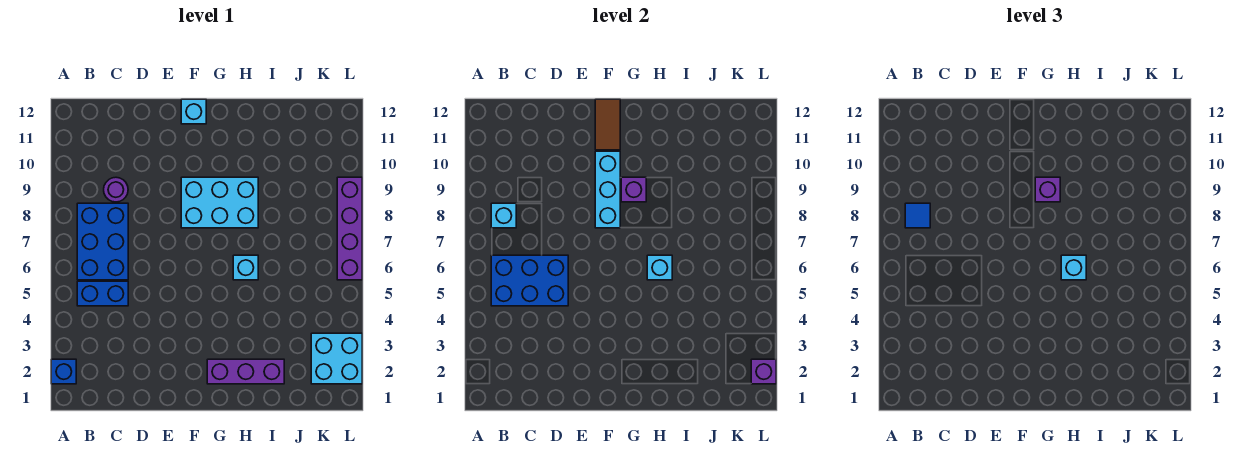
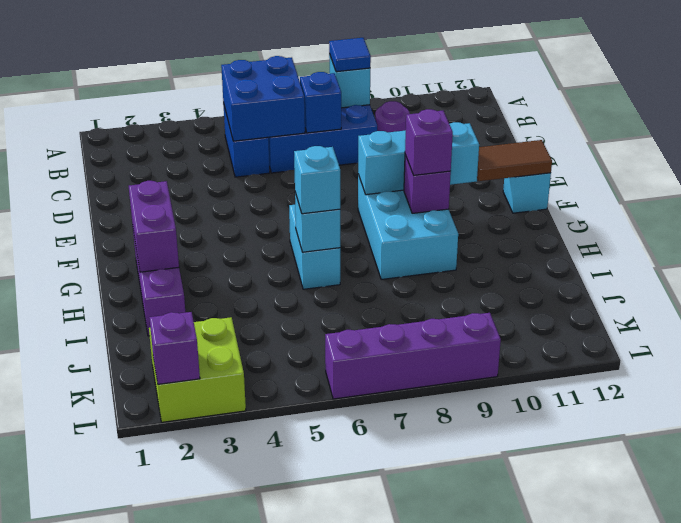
blue 1x1 brick [51,359,76,384] -> blue 1x1 brick moved to [300,72,341,133]
blue 2x3 brick [491,255,568,306] -> blue 2x2 brick [221,56,305,141]
none -> purple 1x2 brick [129,181,179,272]
cyan 1x1 brick [233,255,258,280] -> cyan 1x2 brick [289,205,340,289]
cyan 2x2 brick [311,333,362,384] -> lime 2x2 brick [149,317,246,422]

